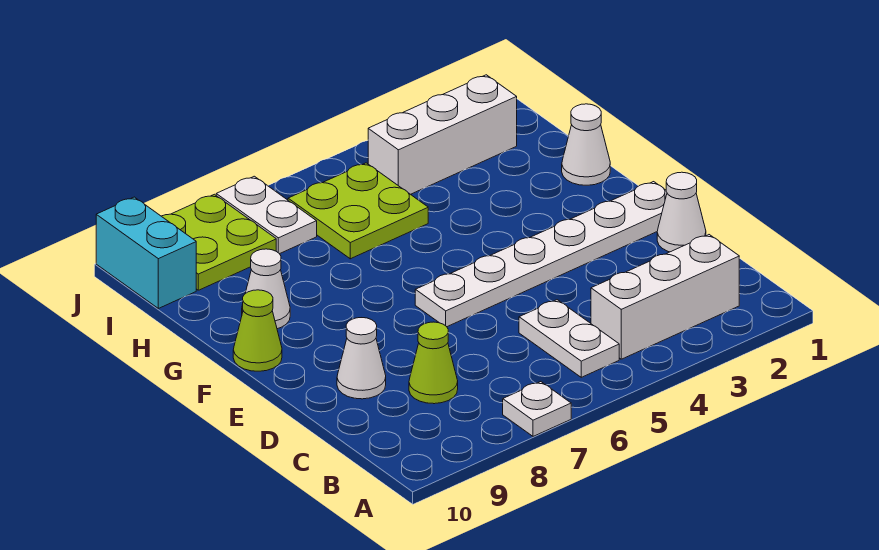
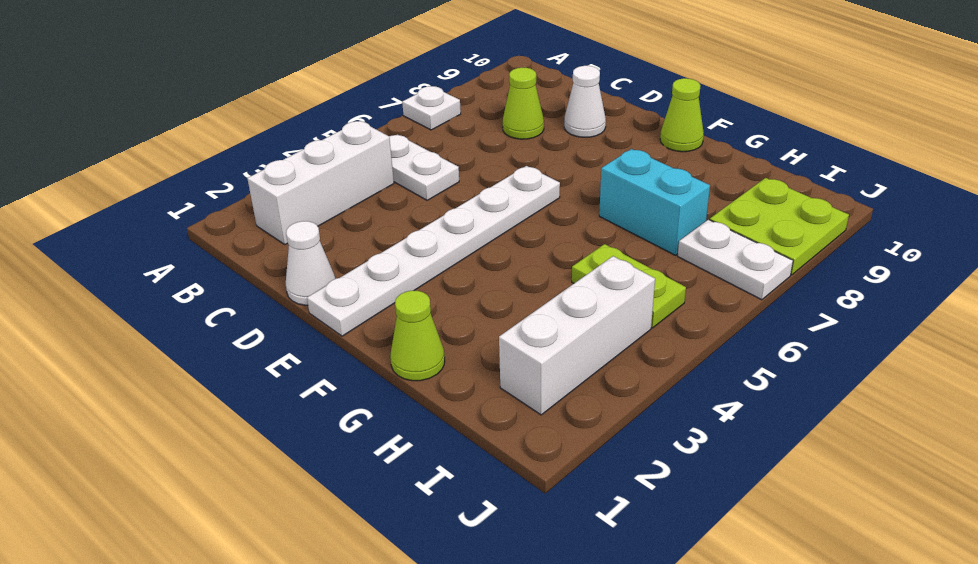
white 1x1 cone [562,104,610,185] -> lime 1x1 cone [390,291,445,381]
white 1x1 cone [242,249,290,329] -> none
lime 2x2 plate [288,163,428,259] -> lime 1x2 plate [572,244,686,328]
cyan 1x2 brick [96,197,196,308] -> cyan 1x2 brick moved to [599,149,710,255]

